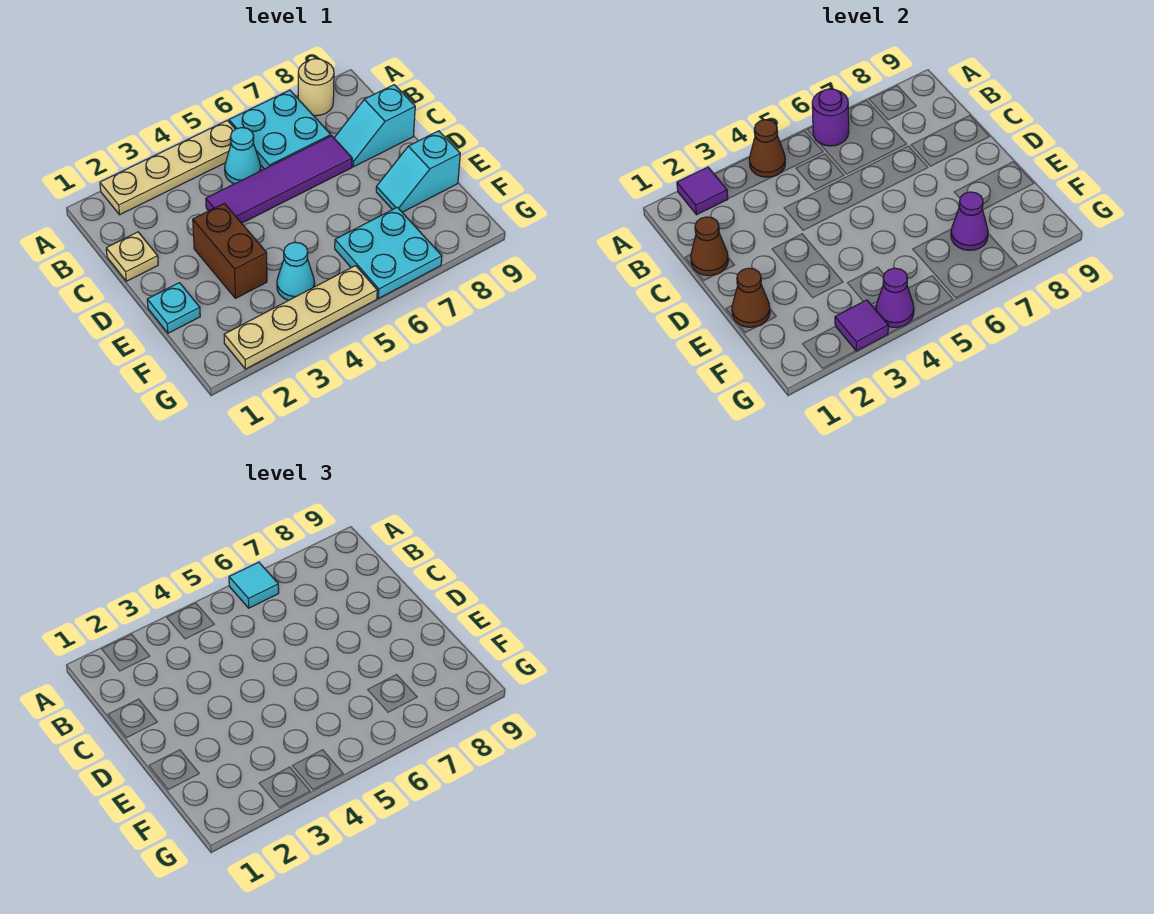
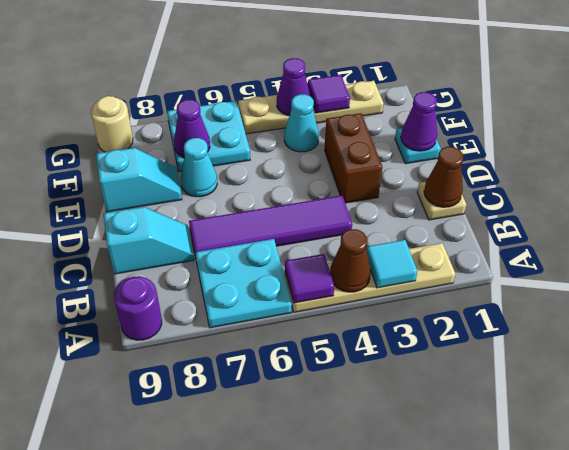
purple 1x1 tile [677,167,728,215] -> purple 1x1 tile moved to [285,254,334,303]
purple 1x1 round brick [812,89,849,146] -> purple 1x1 round brick moved to [114,276,162,340]
cyan 1x1 tile [229,562,279,608] -> cyan 1x1 tile moved to [366,240,417,288]
tan 1x1 round brick [298,59,334,116] -> tan 1x1 round brick moved to [91,96,133,152]
cyan 1x1 cone [225,128,261,184] -> cyan 1x1 cone moved to [181,138,217,197]
brown 1x1 cone [732,268,770,327] -> purple 1x1 cone [401,92,437,151]

